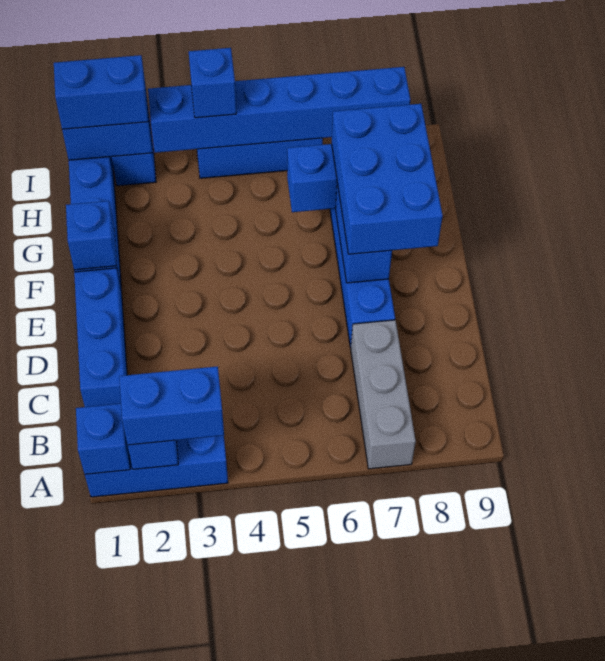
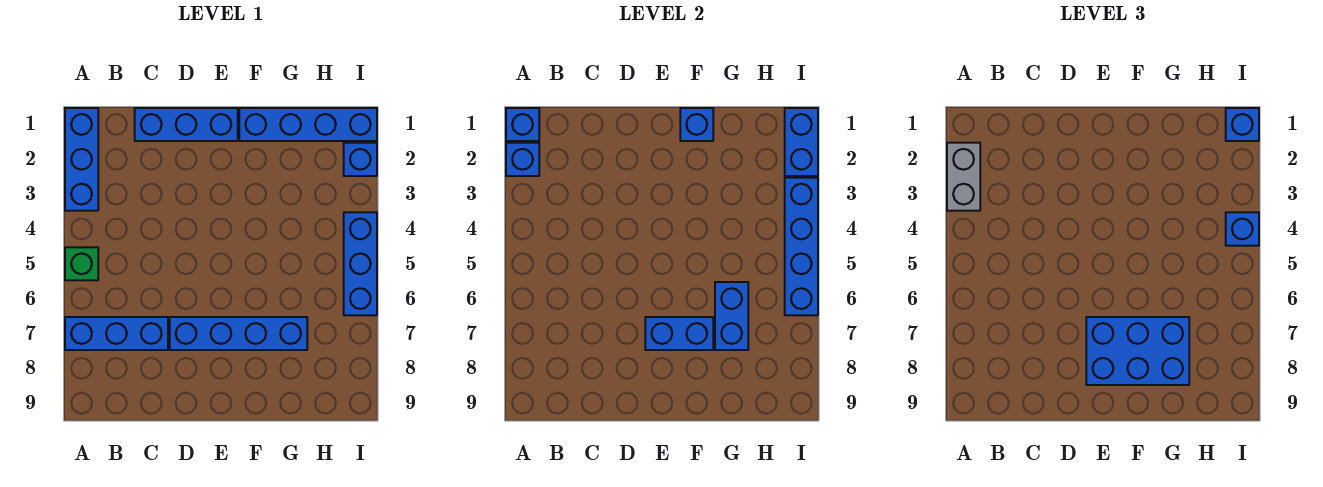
blue 1x2 brick [119,366,224,445] -> grey 1x2 brick [947,143,980,211]
none -> green 1x1 brick [65,247,98,280]
grey 1x3 brick [351,320,416,469] -> blue 1x3 brick [65,317,168,350]
blue 1x2 brick [54,55,148,129] -> blue 1x1 brick [1226,108,1259,141]
blue 1x6 brick [148,67,410,153] -> blue 1x4 brick [785,178,818,315]

